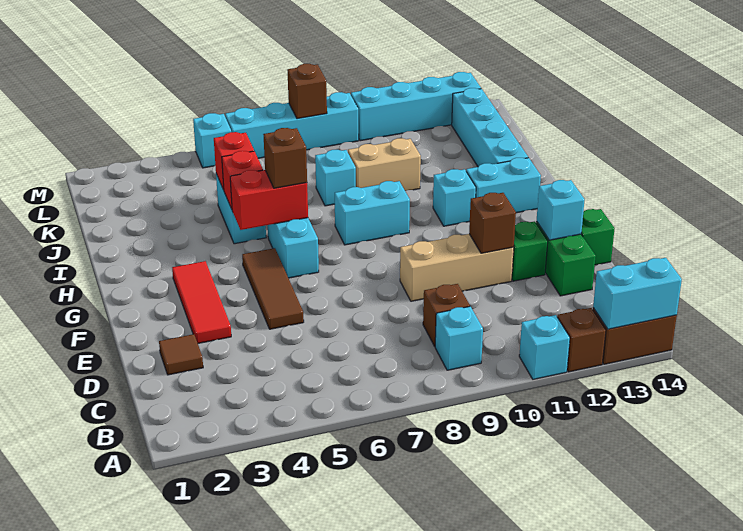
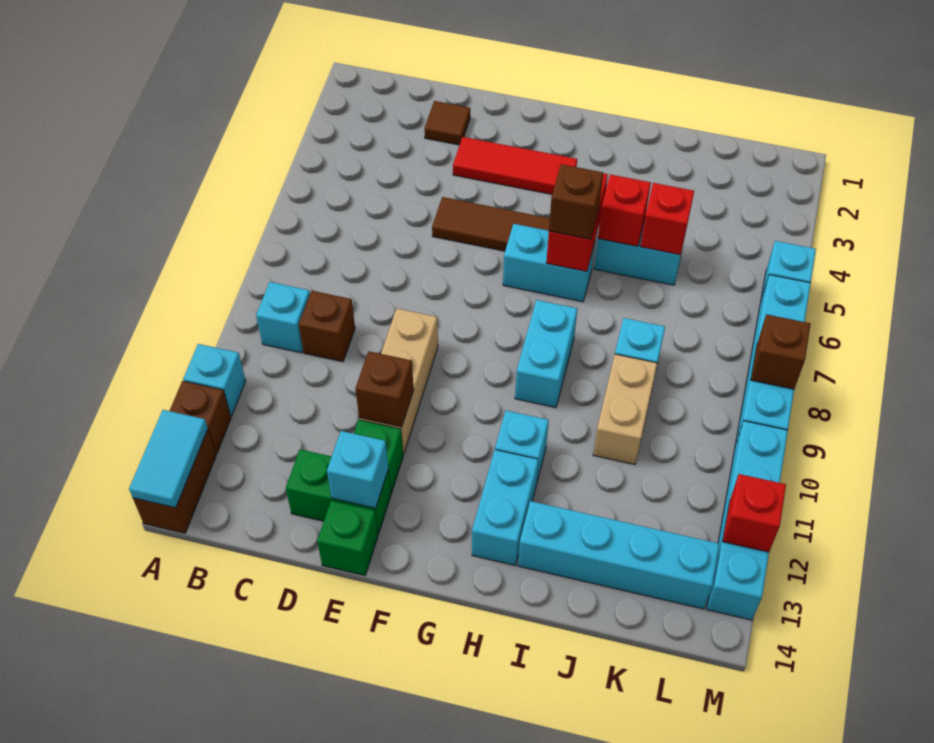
cyan 1x2 brick [593,258,682,329] -> cyan 1x2 tile [129,410,208,508]
none -> red 1x1 brick [723,474,786,552]

